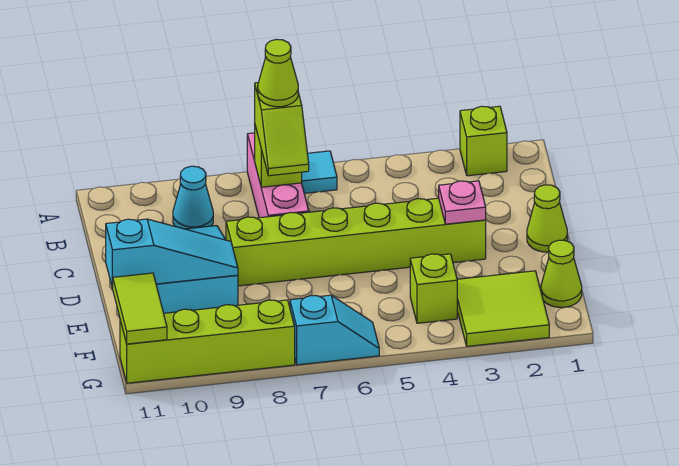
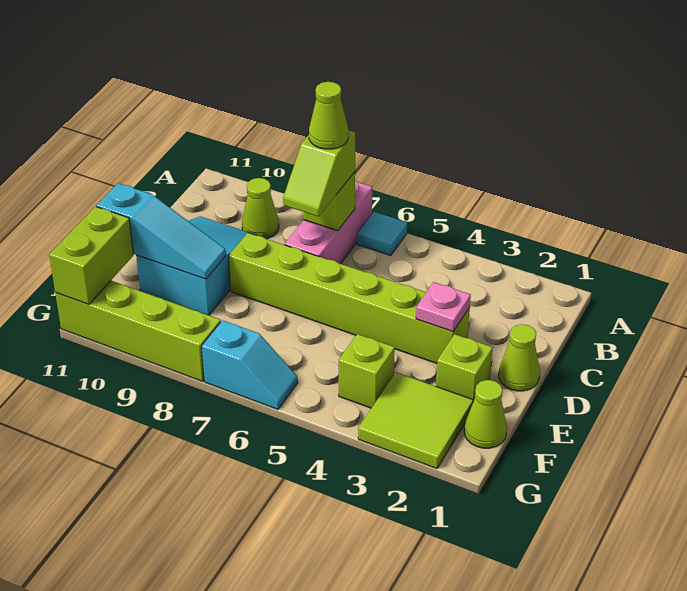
lime 1x1 brick [460,106,507,176] -> lime 1x1 brick moved to [436,334,493,402]
cyan 1x1 cone [173,166,213,229] -> lime 1x1 cone [242,178,279,239]
lime 1x2 tile [113,273,167,344] -> lime 1x2 brick [49,207,133,304]

